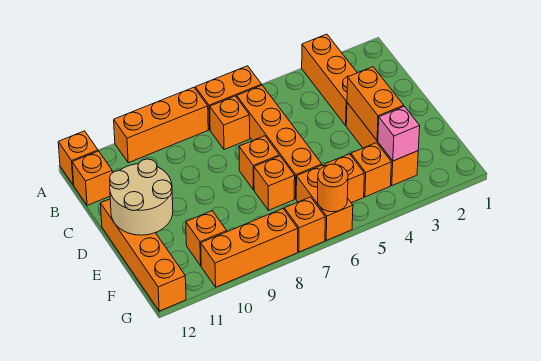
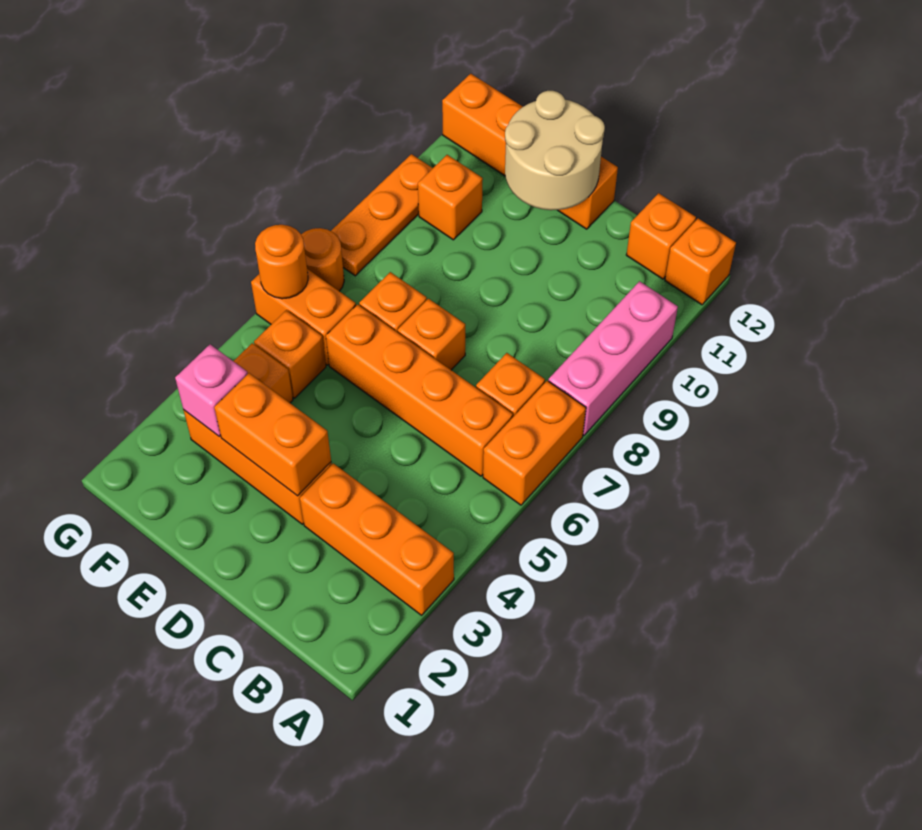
orange 1x3 brick [114,87,208,163] -> pink 1x3 brick [548,281,678,436]
orange 1x1 brick [284,197,325,252] -> orange 1x1 round brick [301,228,344,291]
orange 1x3 brick [201,209,298,287] -> orange 1x3 plate [331,154,433,276]

